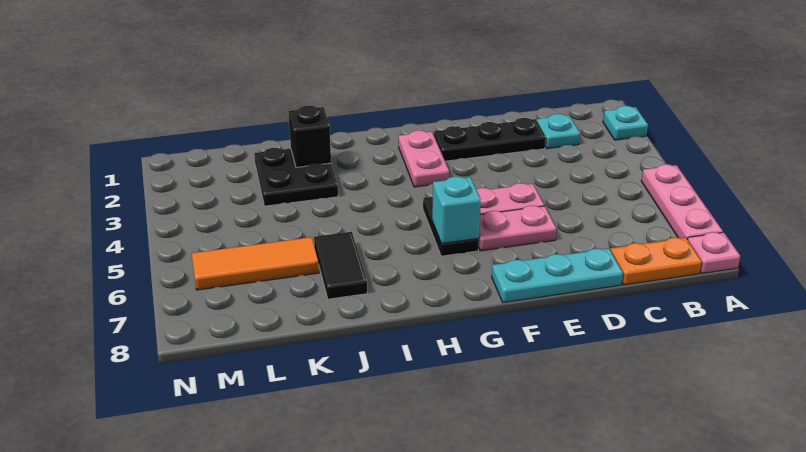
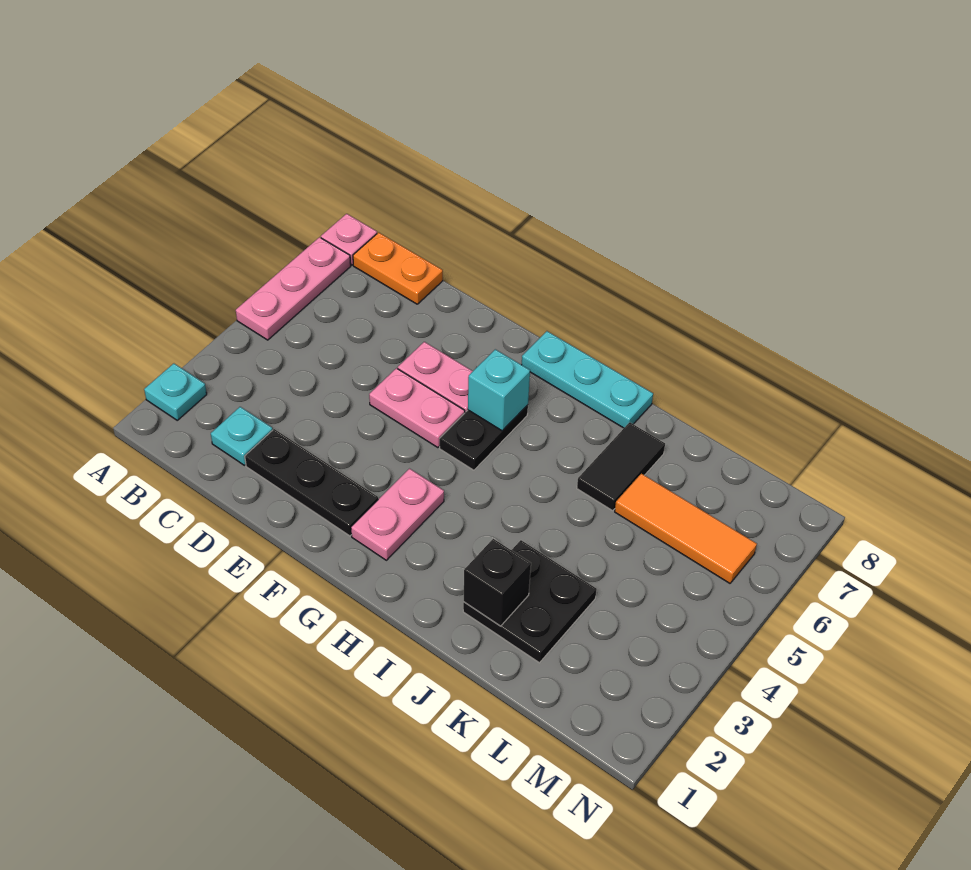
cyan 1x3 plate [492,249,623,303] -> cyan 1x3 plate moved to [522,331,653,428]

